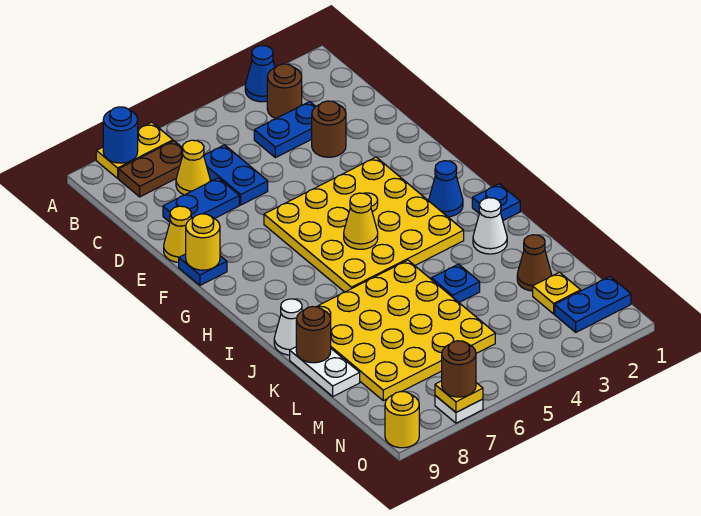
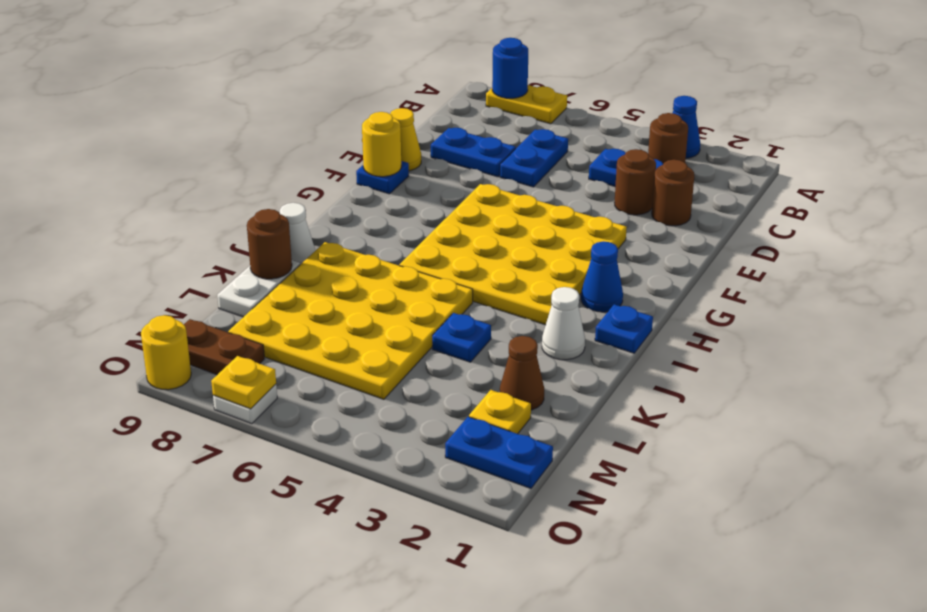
brown 1x2 plate [119,141,183,197] -> brown 1x2 plate moved to [184,319,264,375]
yellow 1x1 cone [176,140,210,195] -> none
yellow 1x1 cone [344,193,378,249] -> none
brown 1x1 round brick [442,341,476,397] -> brown 1x1 round brick moved to [652,160,694,226]

